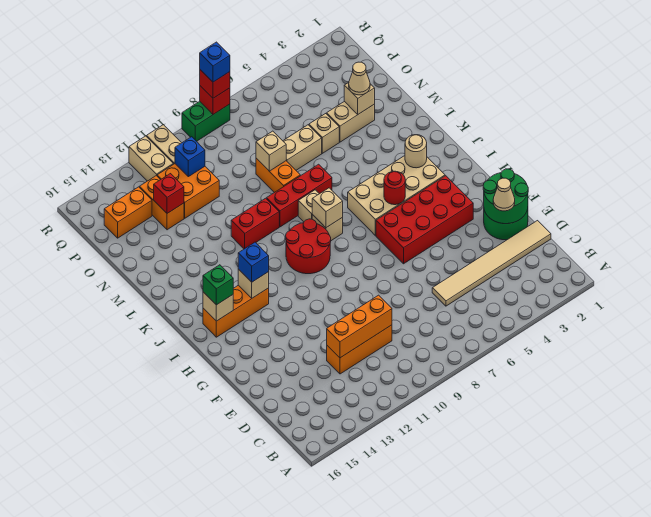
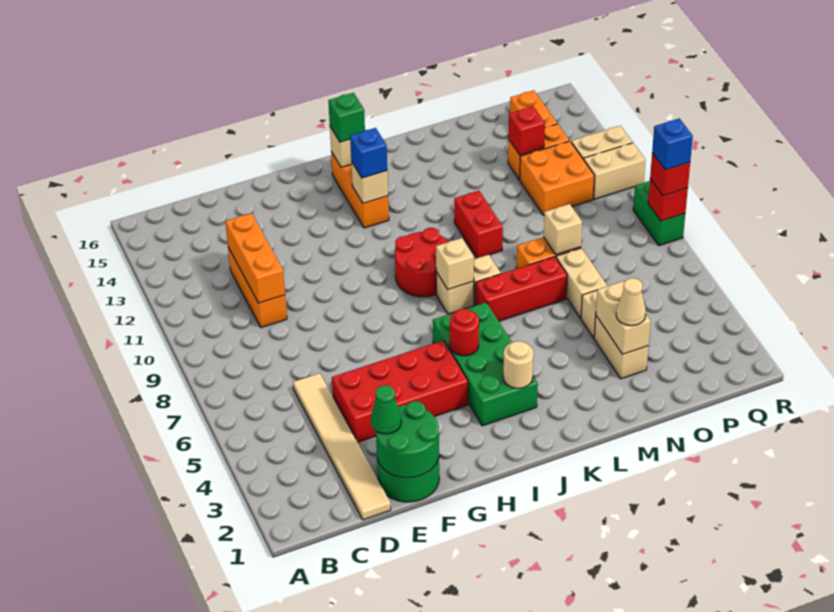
tan 1x1 cone [493,178,515,211] -> green 1x1 cone [371,385,401,434]
red 2x4 brick [376,176,473,264] -> red 2x4 brick turned to [332,340,468,442]
tan 2x4 brick [348,156,445,235] -> green 2x4 brick [433,302,538,426]
red 1x3 brick [267,164,332,227] -> red 1x3 brick turned to [475,257,567,321]
tan 1x1 brick [344,83,375,114] -> tan 1x2 brick [596,281,651,354]
blue 1x1 brick [175,137,205,177] -> none

